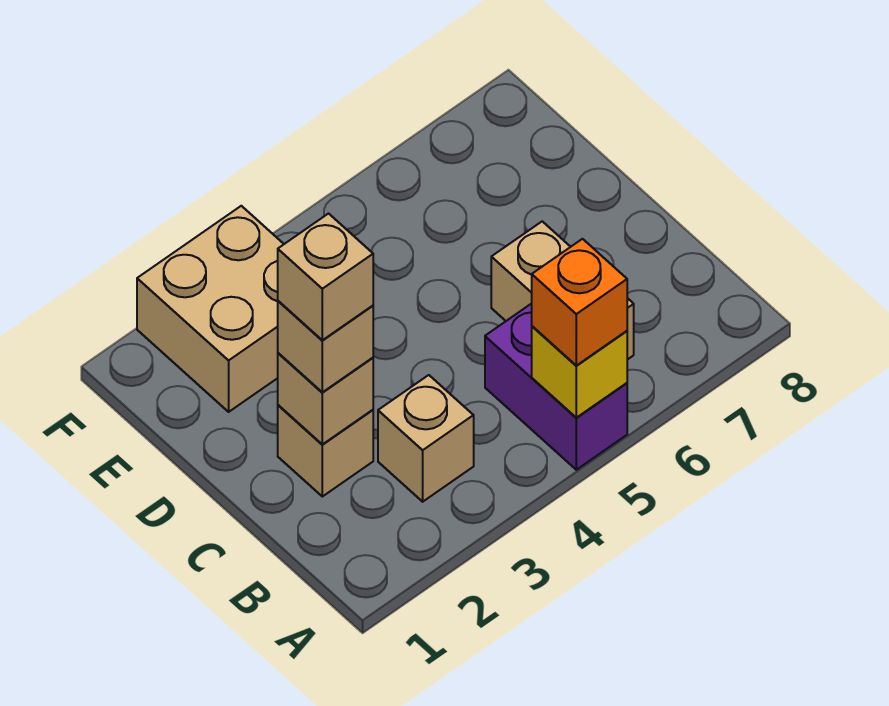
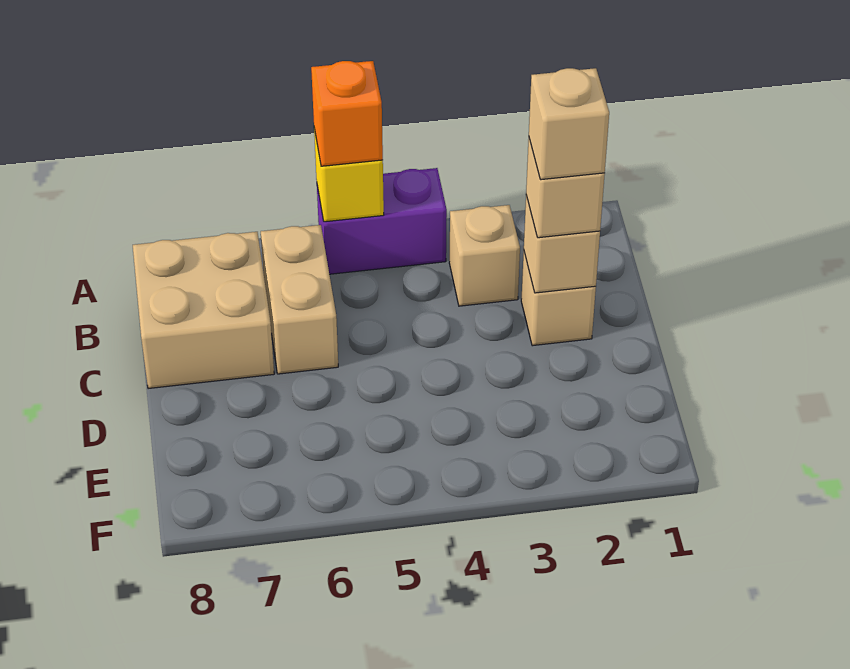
purple 1x2 brick [485,303,627,470] -> purple 1x2 brick turned to [317,168,447,274]
tan 2x2 brick [137,206,284,412] -> tan 2x2 brick moved to [133,232,274,389]

